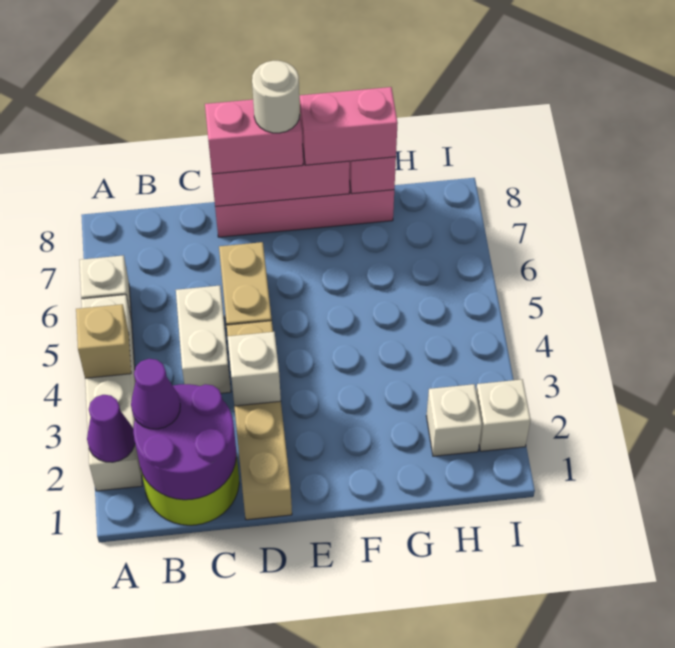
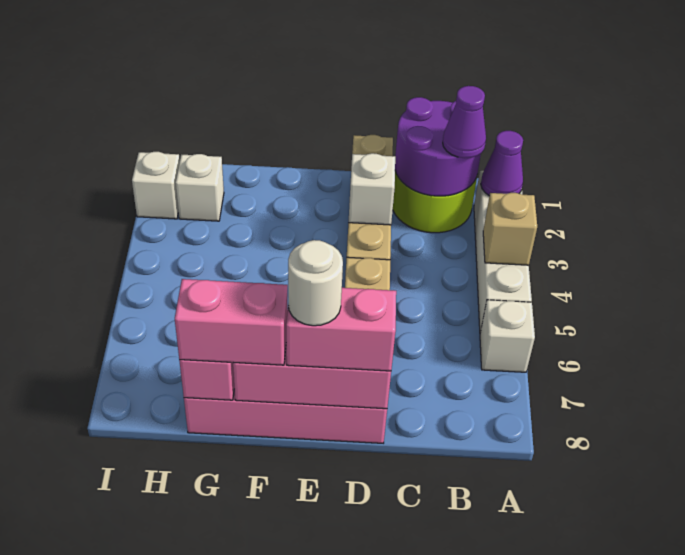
white 1x2 brick [176,286,231,393] -> none

